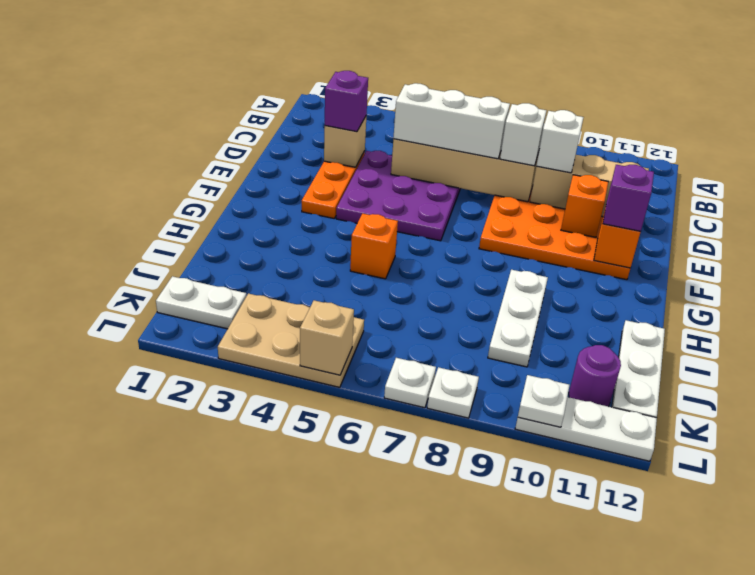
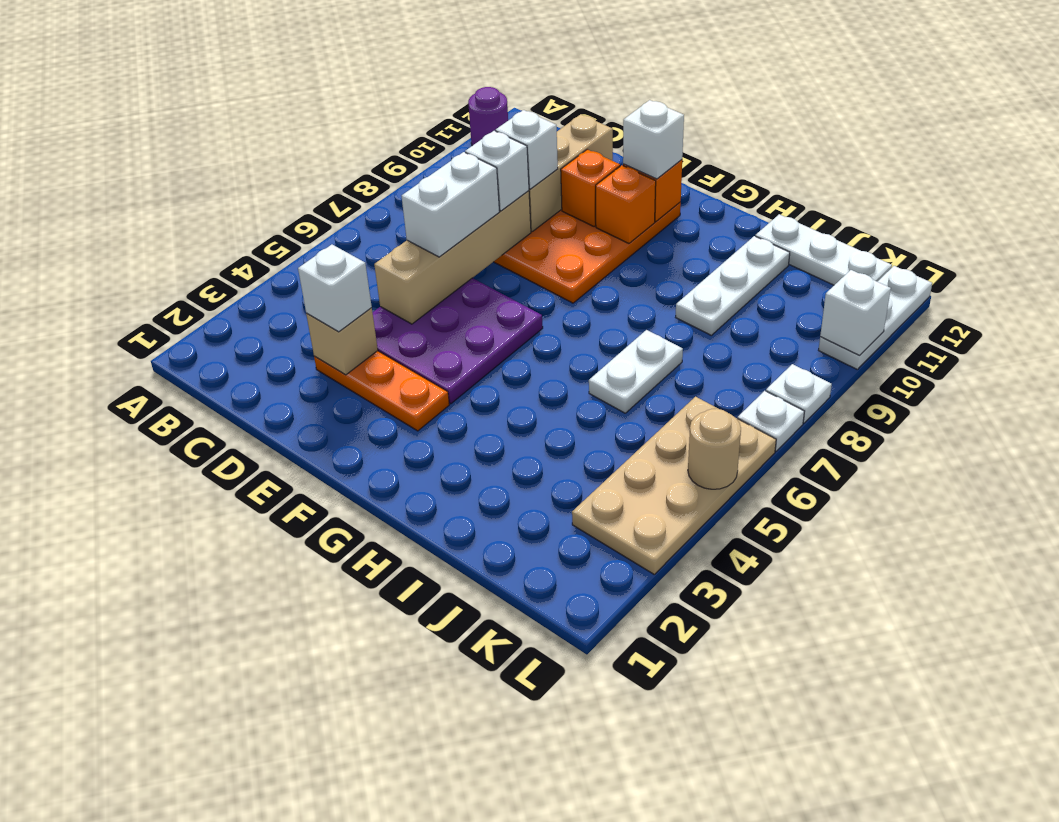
purple 1x1 brick [325,71,368,132] -> white 1x1 brick [298,245,372,332]
white 1x3 brick [393,83,510,159] -> white 1x2 brick [402,152,500,257]
purple 1x1 brick [603,165,654,231] -> white 1x1 brick [623,100,684,179]
orange 1x1 brick [350,214,398,279] -> orange 1x1 brick moved to [596,165,656,243]
white 1x3 plate [488,270,548,367] -> white 1x3 plate turned to [676,236,790,335]
white 1x2 plate [156,276,246,329] -> white 1x2 plate moved to [589,330,683,413]
tan 2x3 plate [218,293,364,387] -> tan 2x4 plate [572,397,776,574]
purple 1x1 round brick [569,345,621,407] -> purple 1x1 round brick moved to [468,87,508,146]
tan 1x1 brick [300,300,354,375] -> tan 1x1 round brick [688,409,741,489]
white 1x1 plate [518,375,569,427] -> white 1x1 brick [820,270,891,355]

